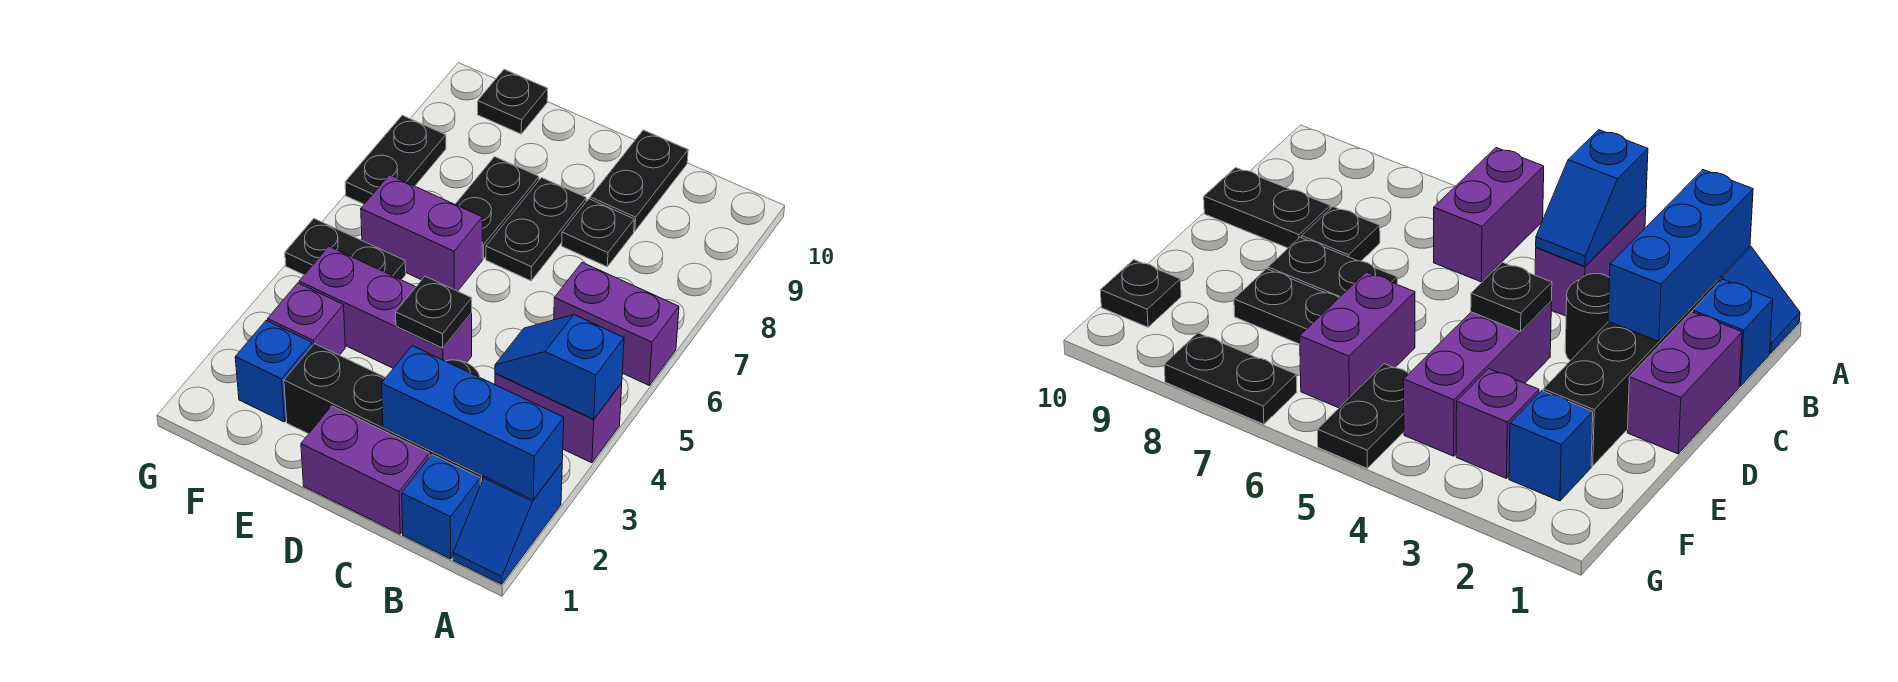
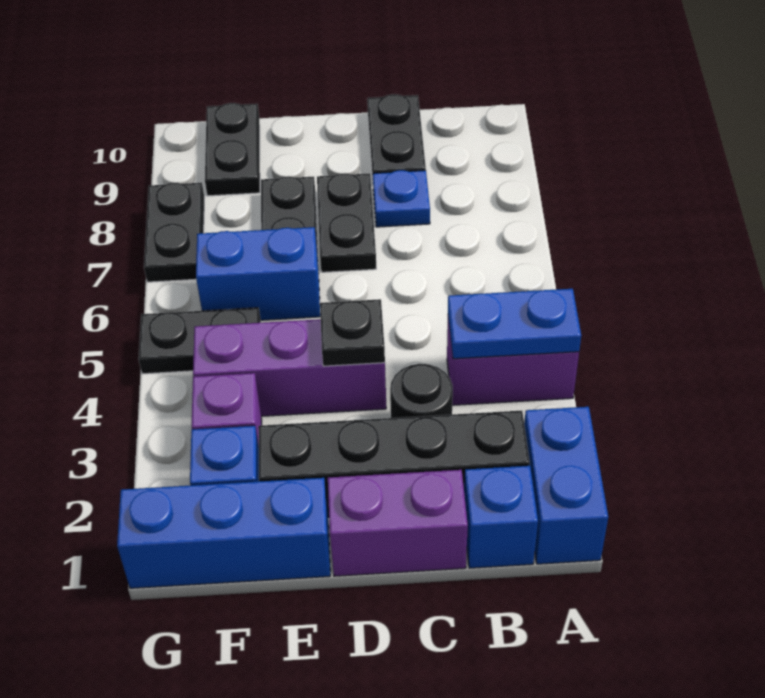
blue 1x2 slope [453,463,562,584] -> blue 1x2 brick [524,407,608,564]
blue 1x3 brick [382,346,564,500] -> blue 1x3 brick moved to [117,478,330,588]
blue 1x2 slope [495,315,624,419] -> blue 1x2 plate [448,289,581,359]
purple 1x2 brick [554,262,679,385] -> none
black 1x1 plate [562,199,634,267] -> blue 1x1 plate [373,170,430,227]
purple 1x2 brick [361,175,482,291] -> blue 1x2 brick [196,227,320,320]
black 1x1 plate [478,69,548,134] -> black 1x2 plate [205,103,260,196]

